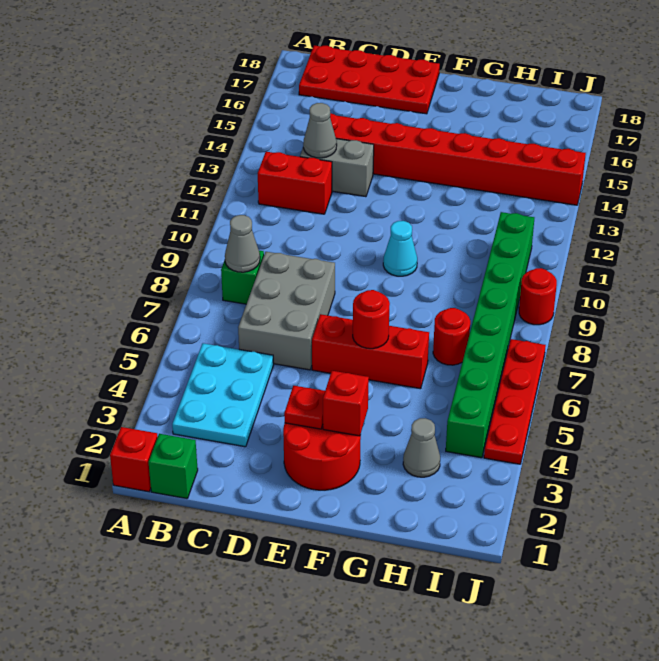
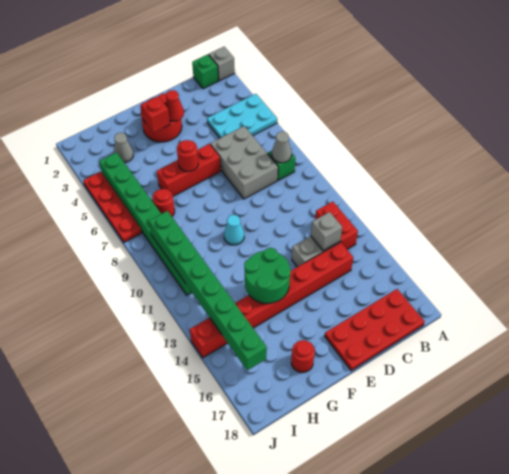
red 1x1 brick [110,427,158,492] -> grey 1x1 brick [209,47,235,81]
cyan 2x3 plate [172,343,274,447] -> cyan 2x3 plate turned to [207,94,277,138]
red 1x2 brick [258,152,332,214] -> red 1x2 brick turned to [315,201,358,249]
grey 1x1 cone [303,103,337,158] -> grey 1x1 brick [311,212,342,251]
red 1x1 plate [284,386,325,429] -> red 1x1 cone [166,90,184,121]
none -> green 2x2 round brick [244,248,291,303]
none -> green 1x8 brick [149,211,267,370]
red 1x1 round brick [519,268,557,325] -> red 1x1 round brick moved to [291,340,315,372]

